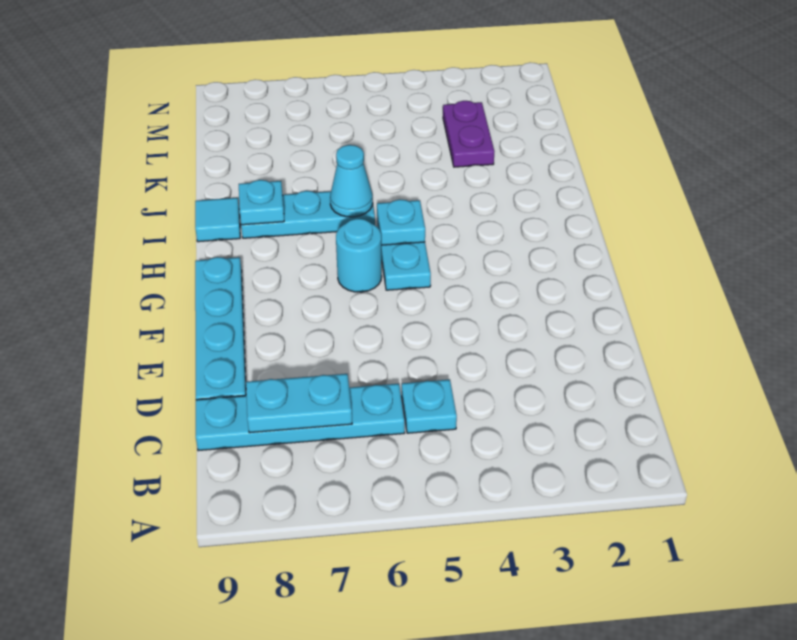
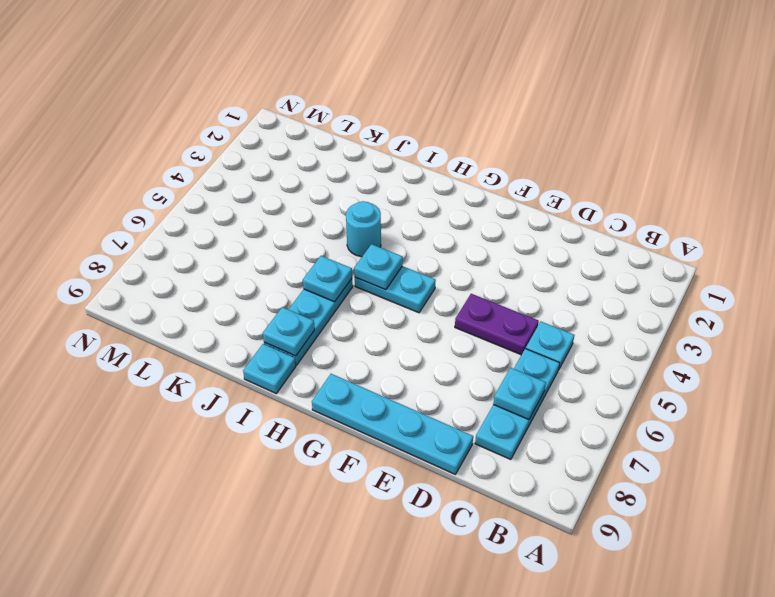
cyan 1x4 plate [196,384,405,451] -> cyan 1x3 plate [475,349,560,460]
cyan 1x2 plate [246,374,352,433] -> cyan 1x1 plate [493,368,546,420]
cyan 1x1 round brick [336,219,382,292] -> cyan 1x1 round brick moved to [346,201,381,257]
cyan 1x1 cone [330,145,373,217] -> cyan 1x1 plate [303,256,352,302]
cyan 1x1 tile [195,198,240,242] -> cyan 1x1 plate [243,344,296,393]
purple 1x2 plate [443,101,495,167] -> purple 1x2 plate moved to [455,294,539,355]

